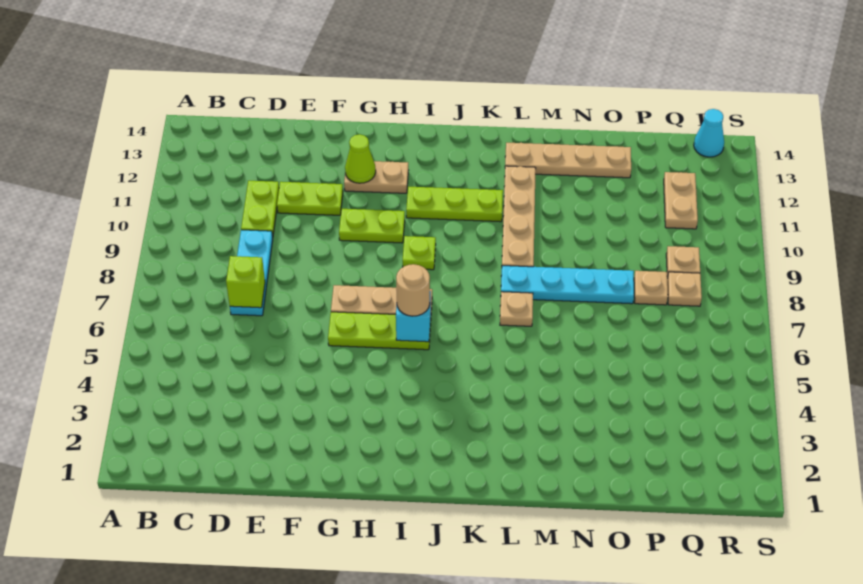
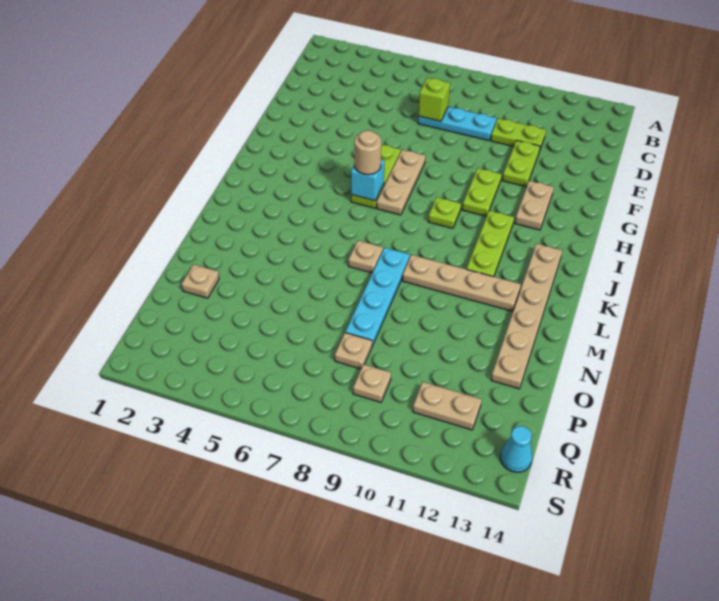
lime 1x1 cone [345,134,376,183] -> none
tan 1x4 plate [505,143,631,178] -> tan 1x6 plate [491,244,562,389]
tan 1x1 plate [667,272,702,306] -> tan 1x1 plate moved to [181,264,219,298]

